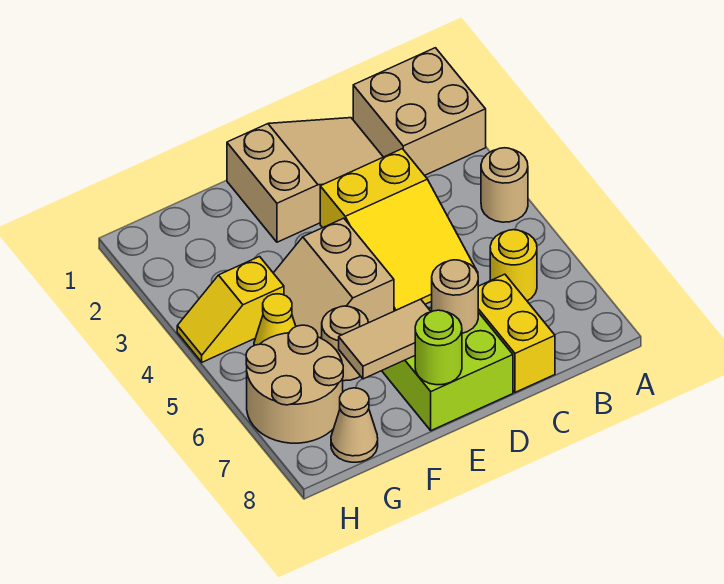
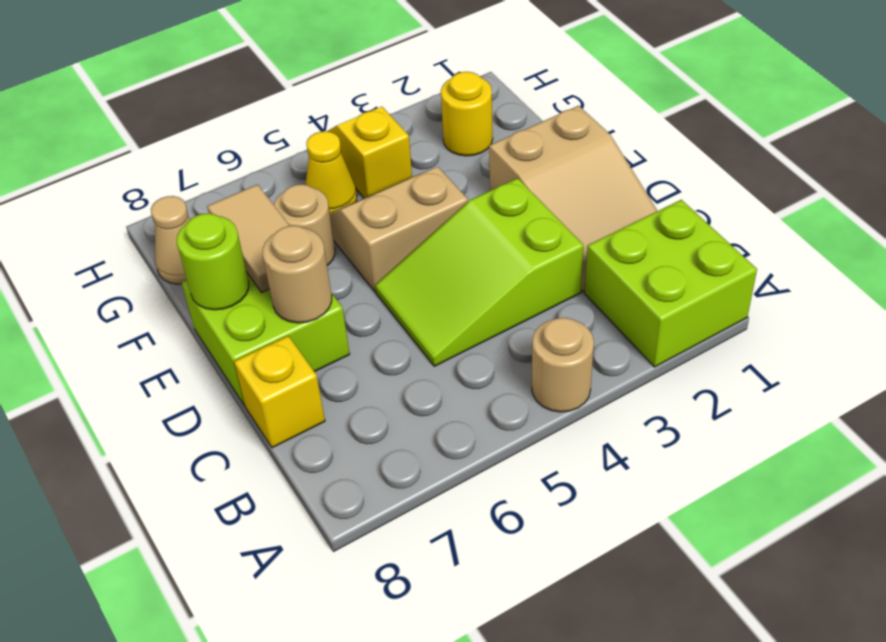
tan 2x2 brick [353,48,486,175] -> lime 2x2 brick [585,200,757,367]
yellow 1x1 round brick [490,230,537,301] -> yellow 1x1 round brick moved to [441,72,493,156]
yellow 2x3 slope [320,149,478,311] -> lime 2x3 slope [375,178,583,366]
yellow 1x2 brick [478,274,555,392] -> yellow 1x1 brick [234,336,325,448]
tan 2x2 round brick [246,325,343,443] -> none

